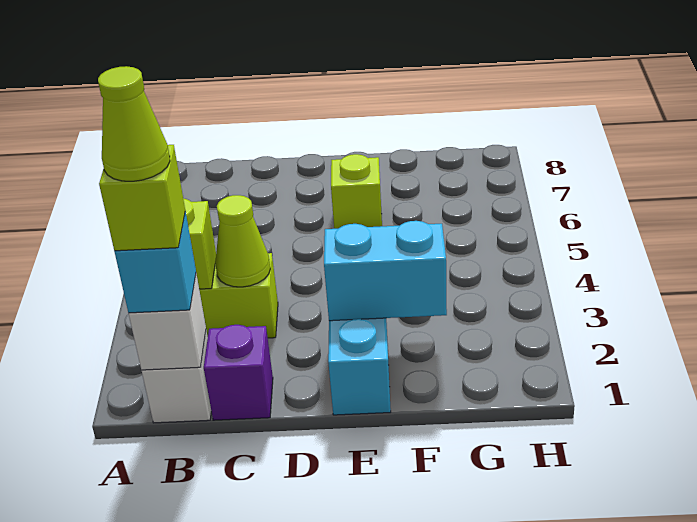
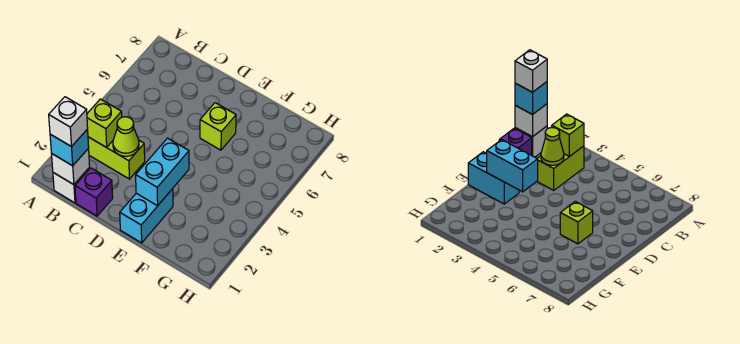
lime 1x1 brick [99,145,185,251] -> white 1x1 brick [49,97,88,147]
lime 1x1 cone [98,66,170,181] -> none
cyan 1x2 brick [324,221,447,321] -> cyan 1x2 brick turned to [136,138,189,206]

